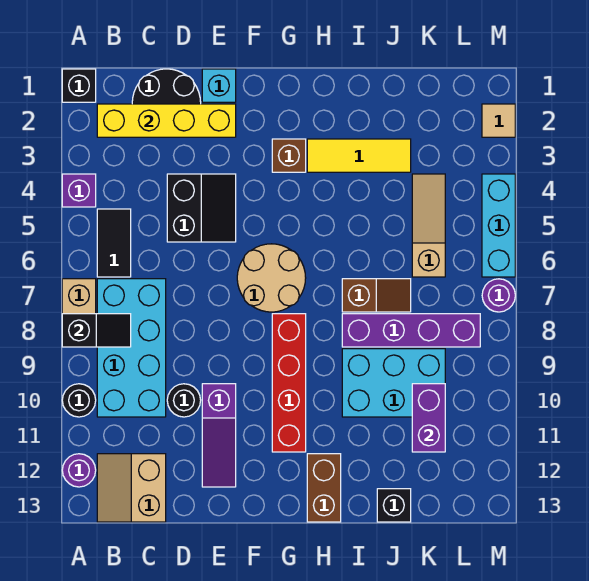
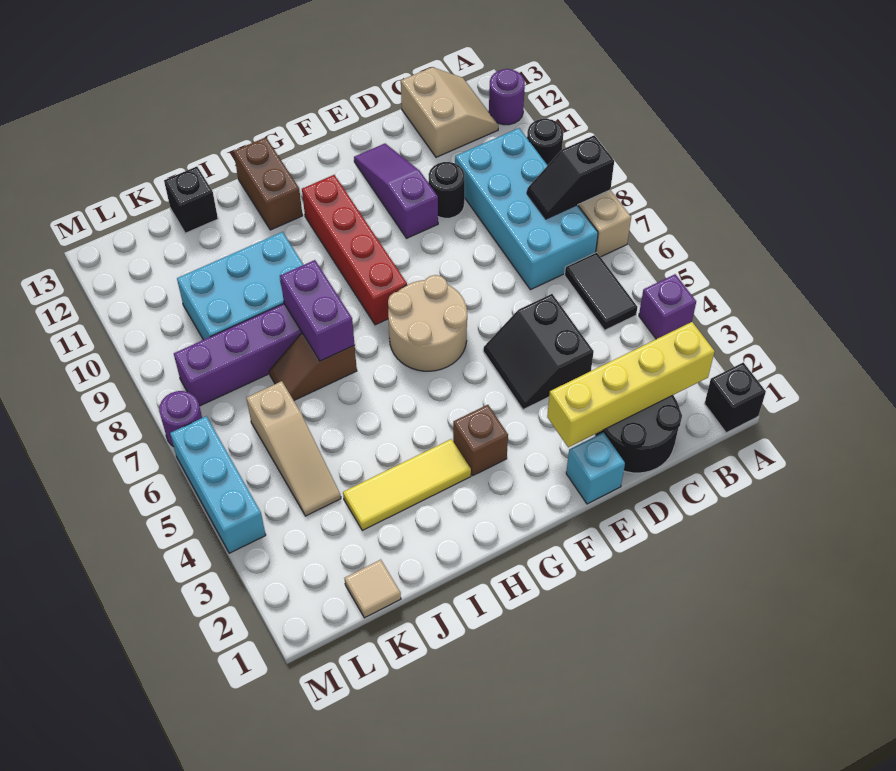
purple 1x2 brick [412,384,445,452] -> purple 1x2 brick moved to [280,260,355,361]
tan 1x1 tile [482,104,515,137] -> tan 1x1 tile moved to [345,560,401,618]

